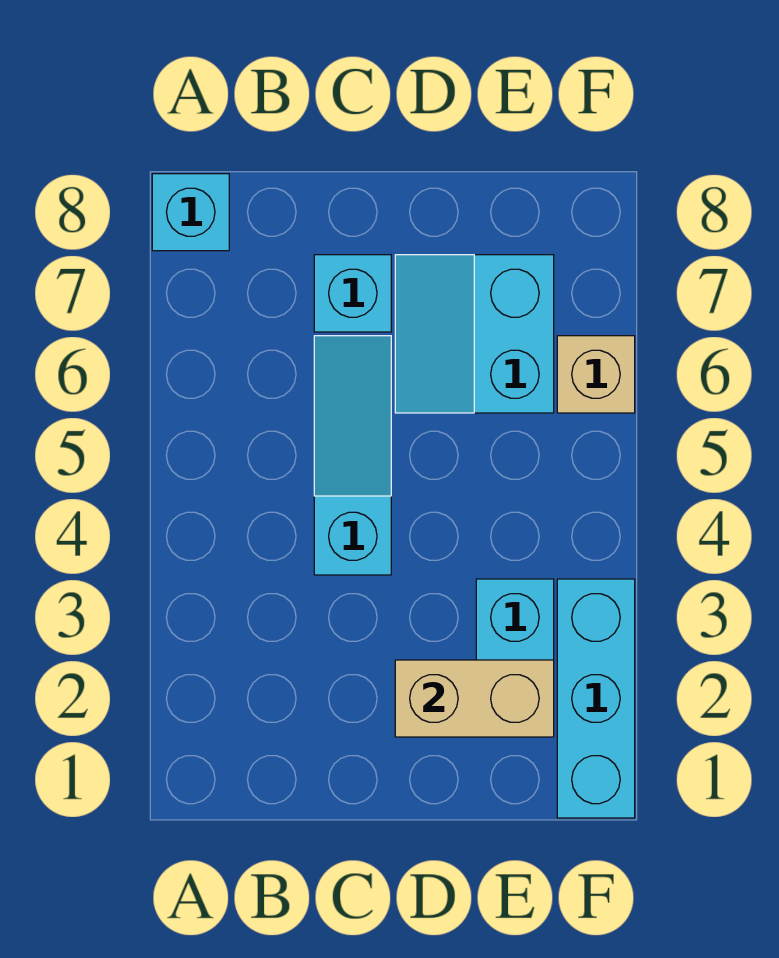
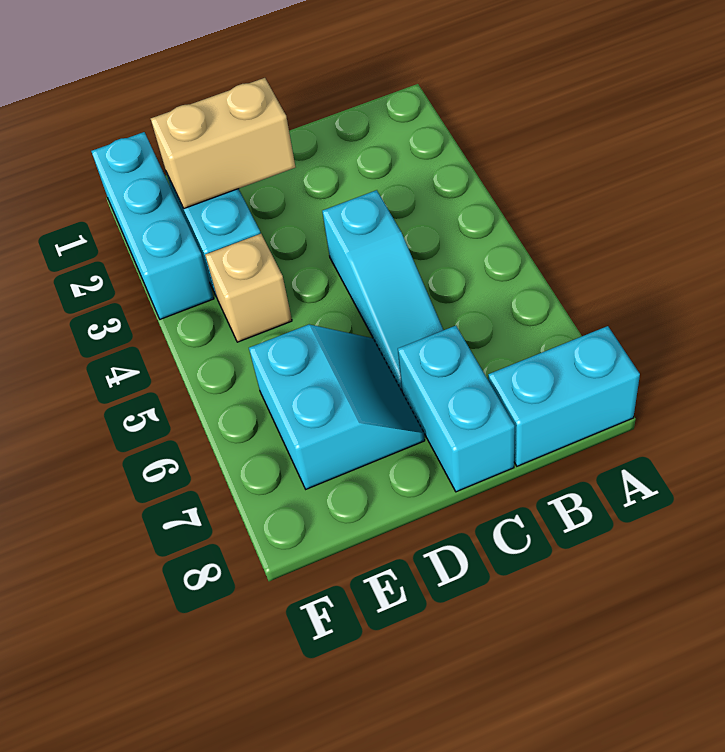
cyan 1x1 brick [152,174,229,251] -> cyan 1x2 brick [488,326,640,466]
cyan 1x1 brick [314,255,391,332] -> cyan 1x2 brick [398,326,515,492]
tan 1x1 brick [557,336,635,413] -> tan 1x1 brick moved to [205,234,292,342]

